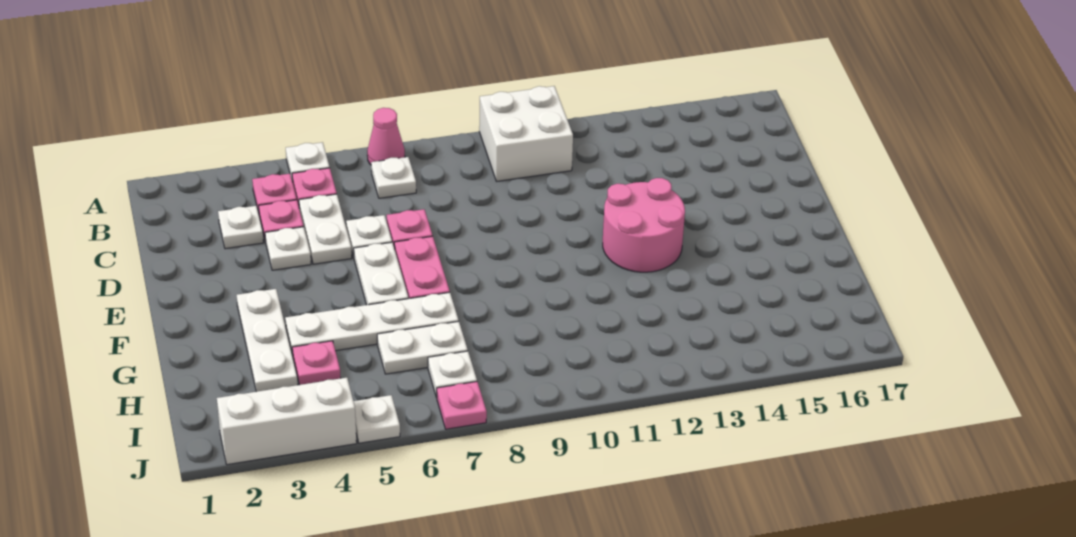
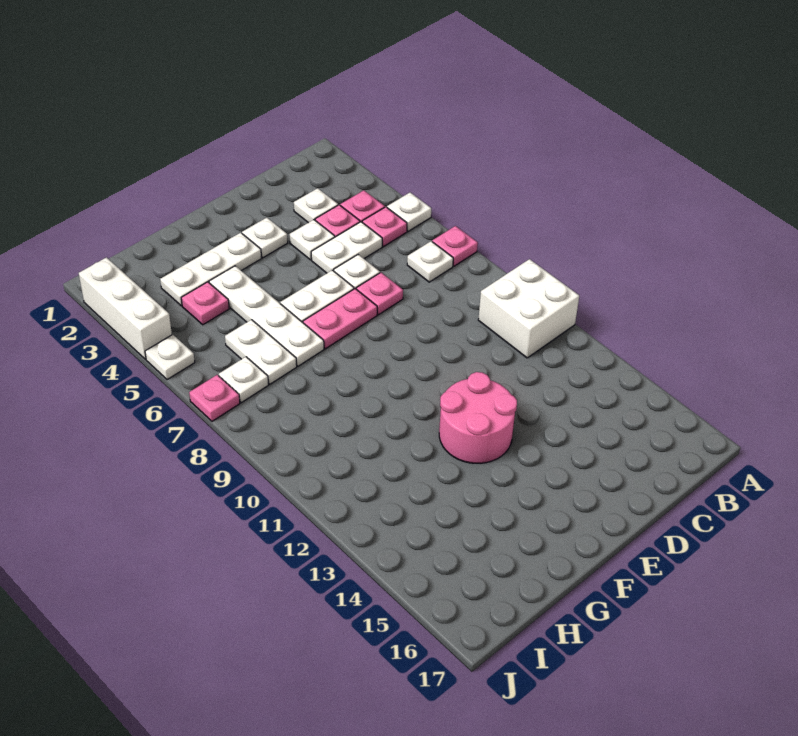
pink 1x1 cone [367,108,405,165] -> pink 1x1 plate [432,226,478,266]
none -> white 1x1 plate [242,218,288,258]

